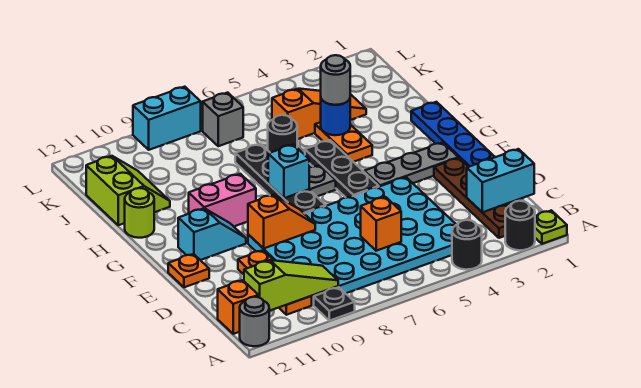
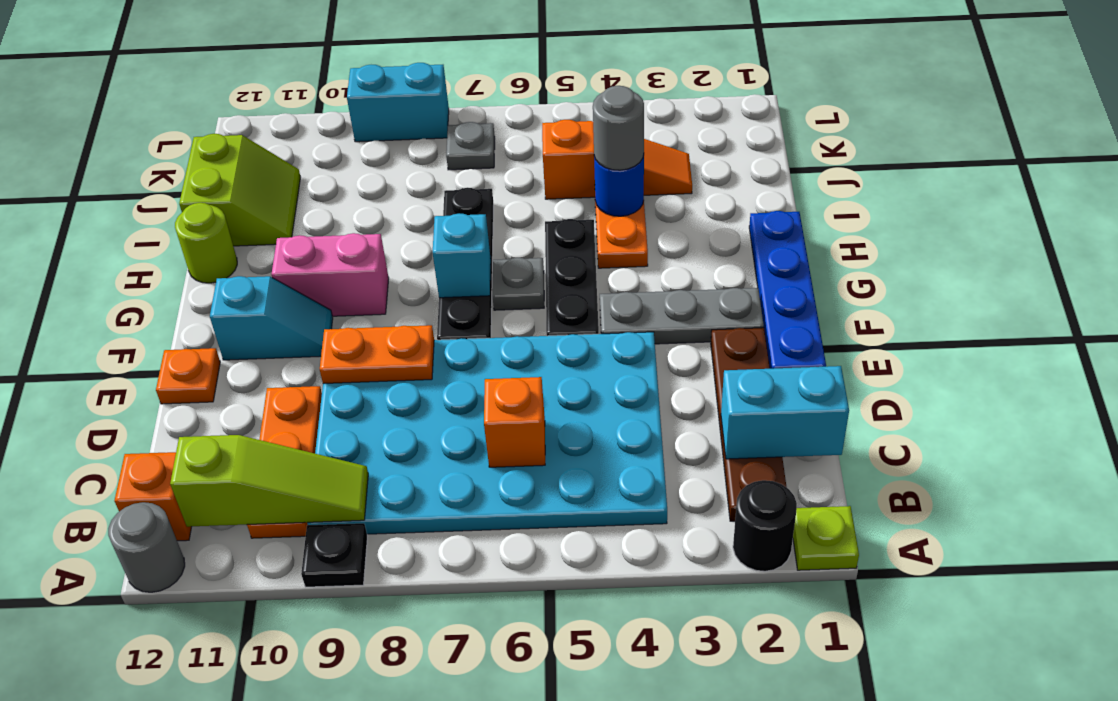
black 1x1 round brick [452,220,482,270] -> none
orange 1x2 slope [248,195,315,249] -> orange 1x2 plate [320,325,434,384]
black 1x1 round brick [268,115,297,153] -> none
grey 1x1 brick [203,93,243,146] -> grey 1x1 plate [446,122,495,170]

